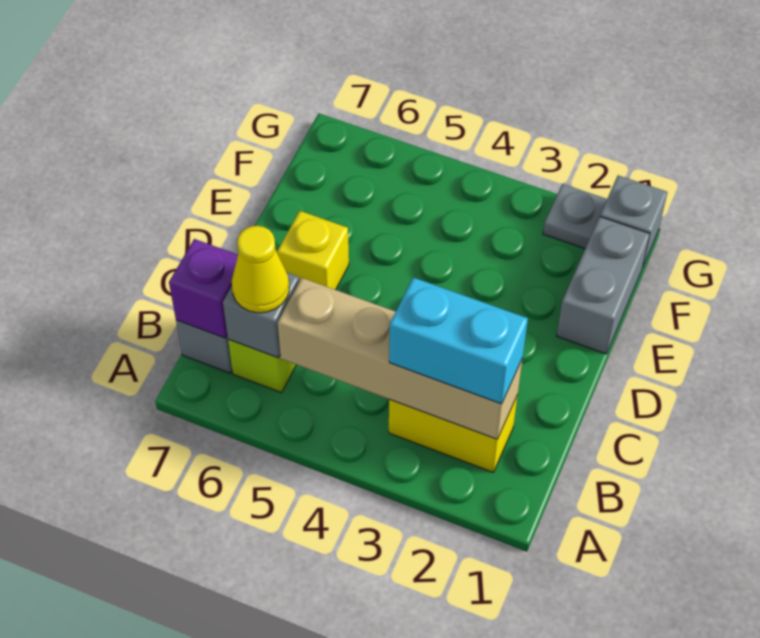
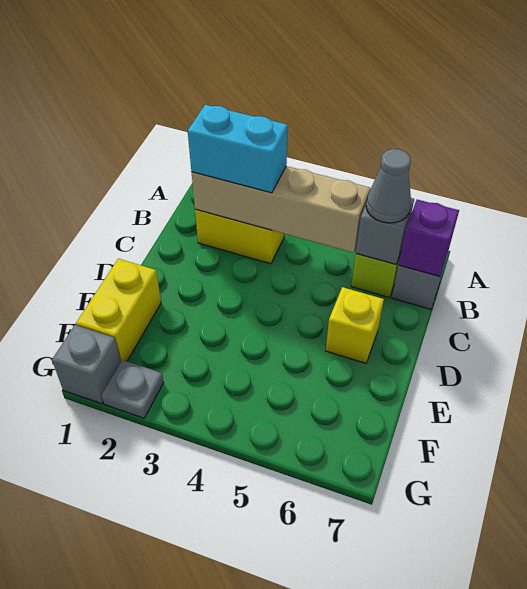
yellow 1x1 cone [232,226,289,313] -> grey 1x1 cone [366,149,411,223]
grey 1x2 brick [557,217,650,354] -> yellow 1x2 brick [76,259,161,361]

